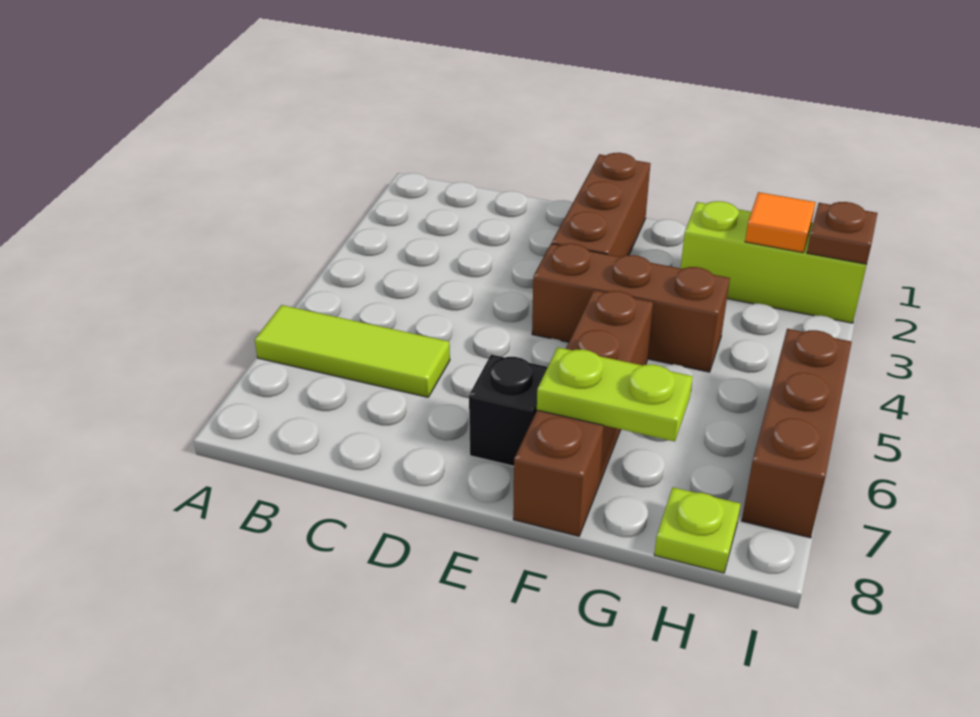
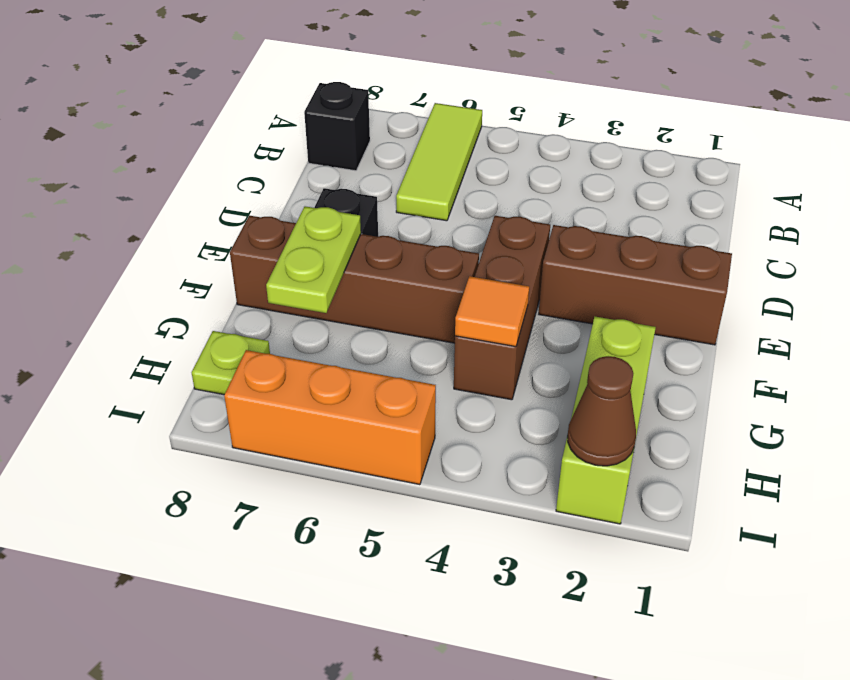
none -> black 1x1 brick [304,82,370,171]
orange 1x1 tile [745,192,816,253] -> orange 1x1 tile moved to [455,276,529,347]
brown 1x1 plate [807,202,877,264] -> brown 1x1 cone [568,356,636,466]
brown 1x3 brick [742,329,852,538] -> orange 1x3 brick [224,350,436,485]

